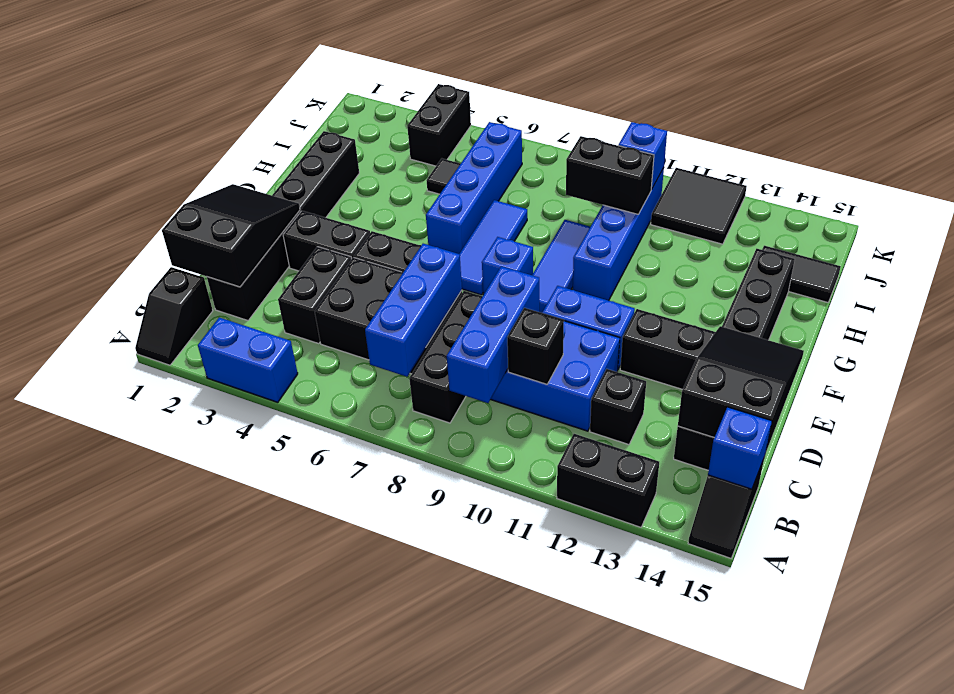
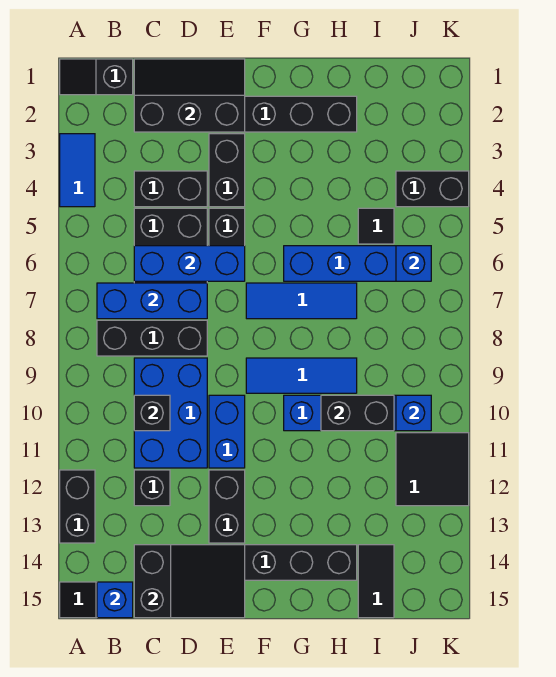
blue 1x2 brick [198,318,298,402] -> blue 1x2 tile [60,134,95,207]
blue 1x3 brick [447,266,539,403] -> blue 1x3 brick moved to [134,246,245,281]
black 2x3 slope [162,184,300,287] -> black 2x3 slope turned to [134,59,245,132]
blue 1x1 brick [482,237,533,295] -> blue 1x1 brick moved to [396,246,431,281]
black 1x2 brick [566,136,654,214] -> black 1x2 brick turned to [321,395,394,431]

